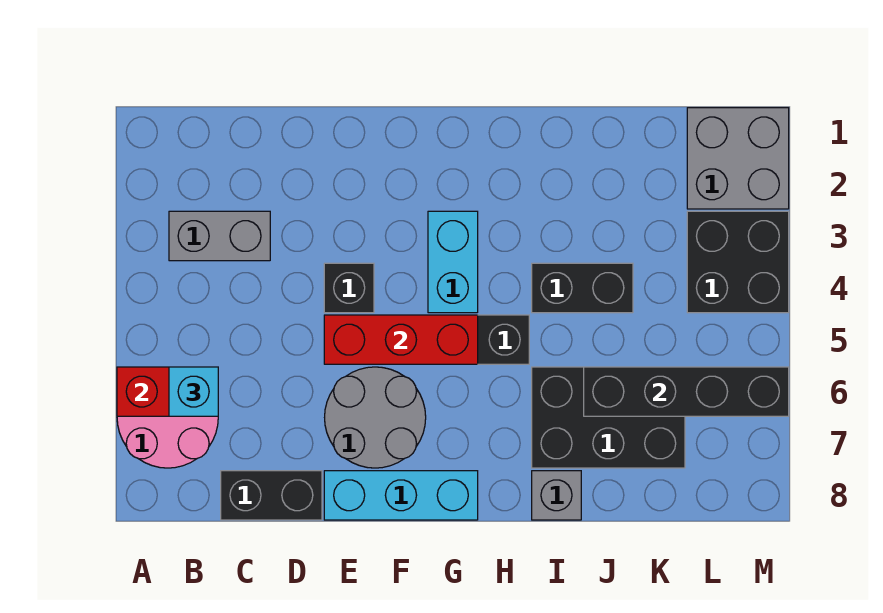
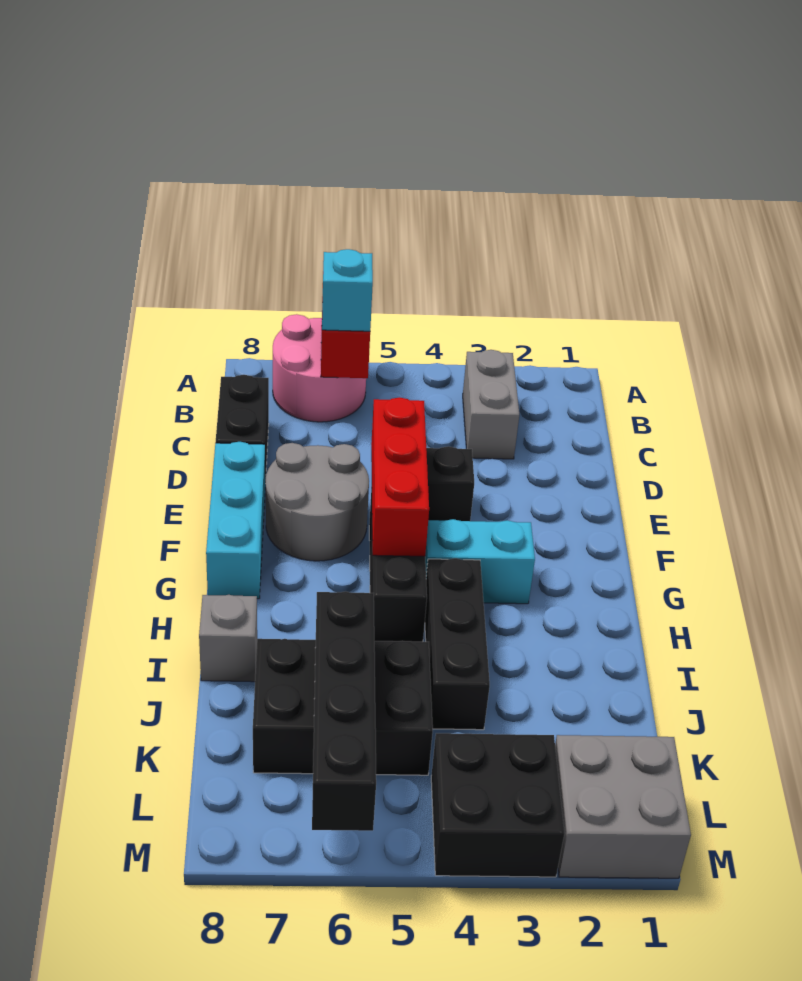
black 1x2 brick [532,263,633,313] -> black 1x3 brick [425,558,490,730]
black 2x3 brick [532,367,685,468] -> black 2x3 brick turned to [253,639,433,775]

